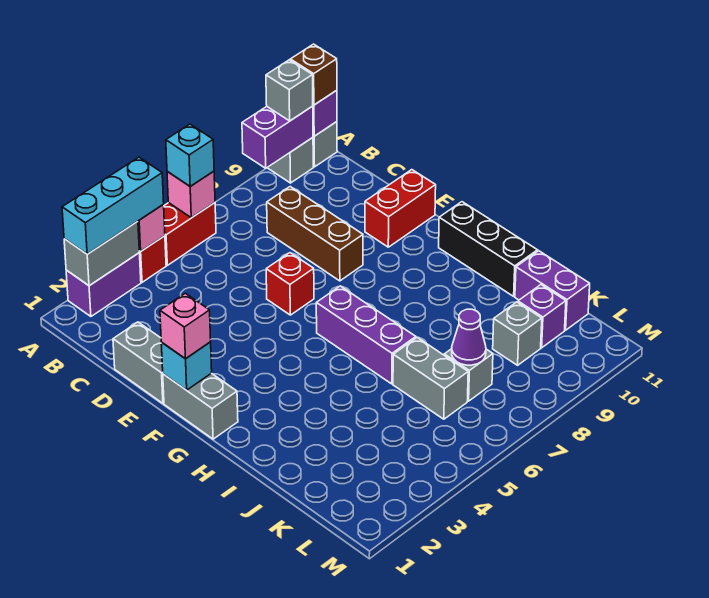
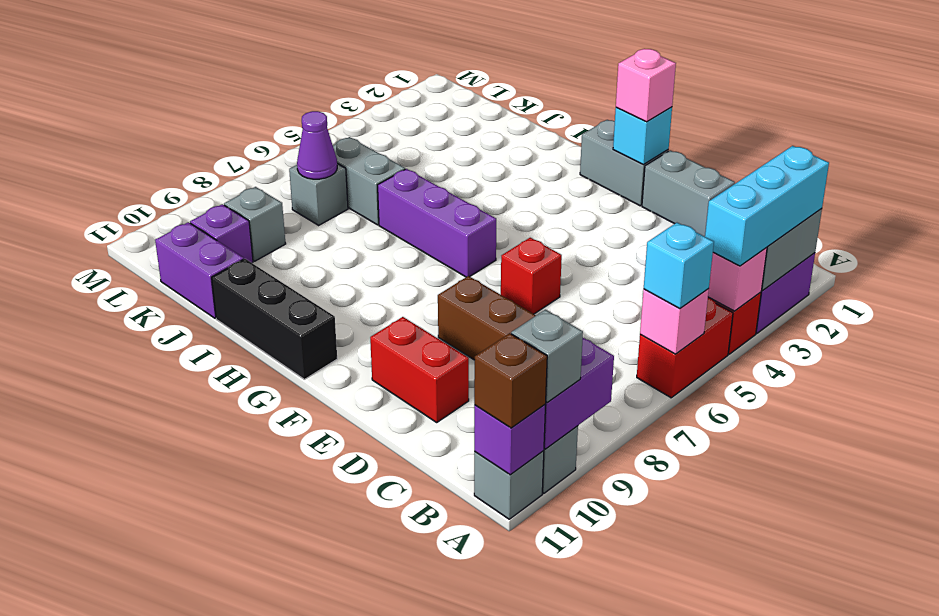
red 1x2 brick [365,170,436,247] -> red 1x2 brick turned to [370,317,469,422]

